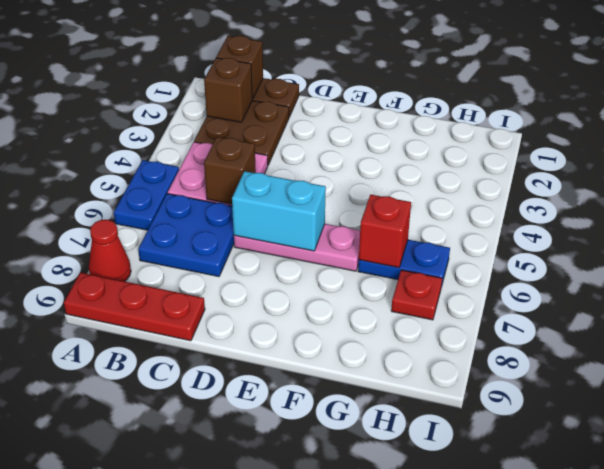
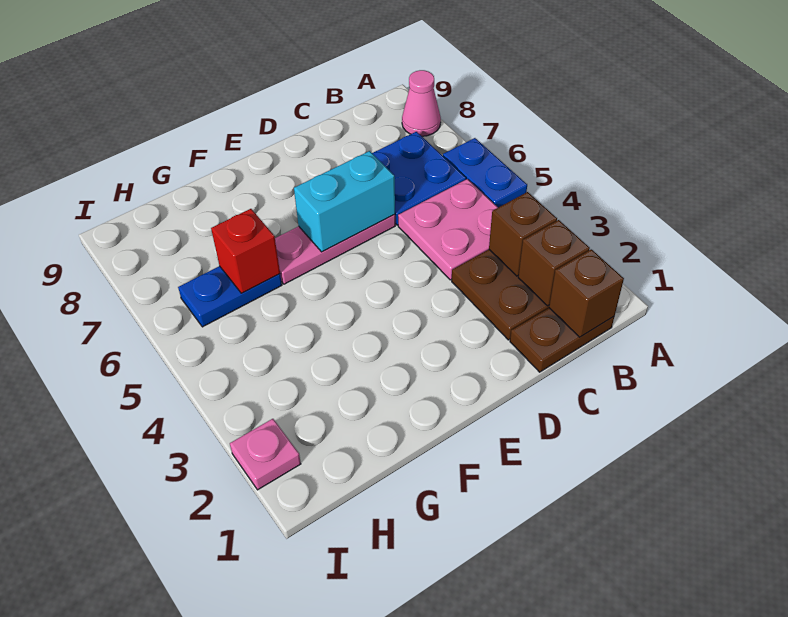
red 1x1 cone [89,220,131,282] -> pink 1x1 cone [402,70,441,136]
red 1x3 plate [64,272,205,341] -> none
brown 1x1 brick [204,137,256,204] -> brown 1x1 brick moved to [489,192,557,276]
red 1x1 plate [391,270,442,320] -> none
none -> pink 1x1 plate [230,419,301,490]

